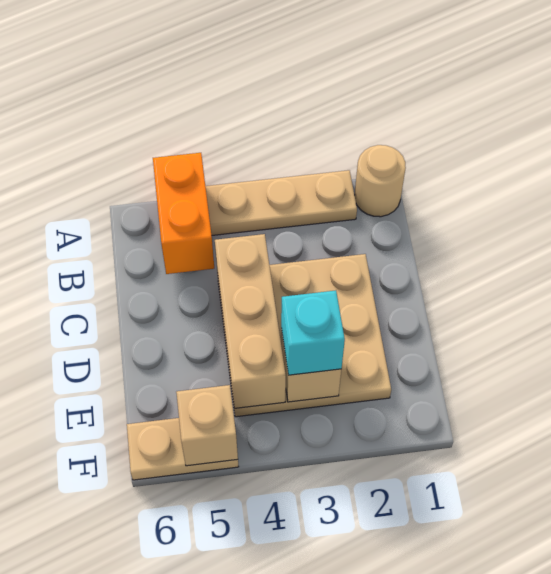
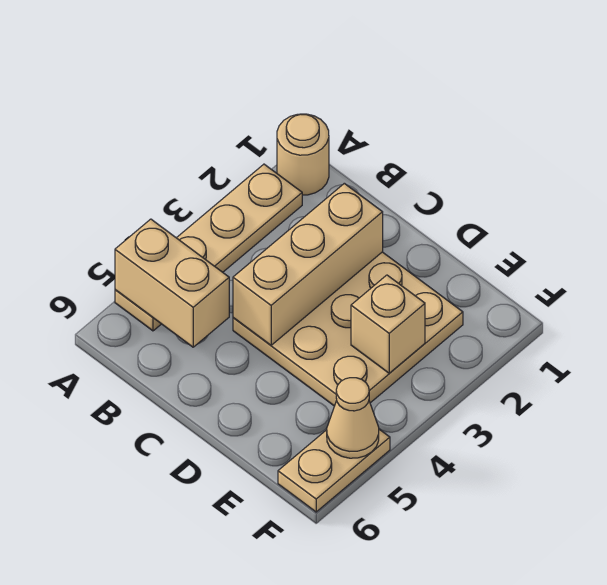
orange 1x2 brick [153,153,214,274] -> tan 1x2 brick [115,219,229,347]
tan 1x3 brick [215,234,286,408] -> tan 1x3 brick turned to [233,183,383,345]
cyan 1x1 brick [281,290,345,375] -> none
tan 1x1 brick [176,385,238,466] -> tan 1x1 cone [327,378,379,458]

